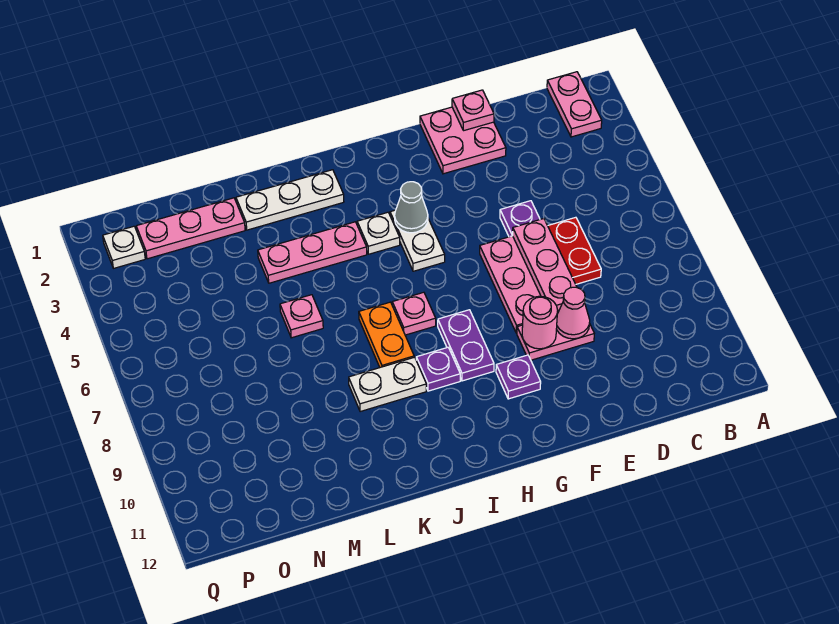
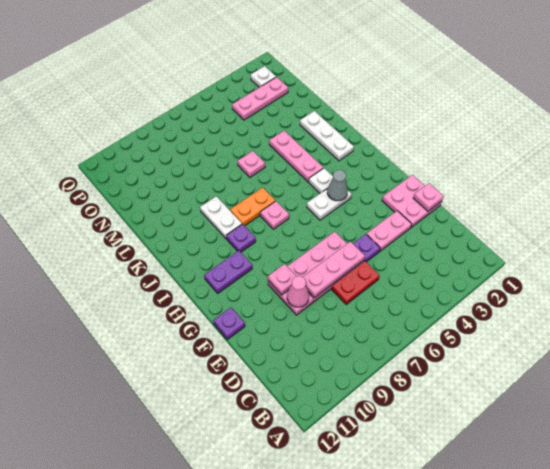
pink 1x2 plate [547,72,602,137] -> pink 1x2 plate moved to [366,211,412,251]
pink 1x1 round brick [522,296,558,349] -> pink 1x1 plate [268,264,296,295]
purple 1x1 plate [496,355,541,399] -> purple 1x1 plate moved to [213,308,245,339]
purple 1x2 plate [438,310,494,381] -> purple 1x2 plate moved to [204,251,252,293]
pink 1x3 plate [136,198,245,259] -> pink 1x3 plate turned to [232,77,288,120]

